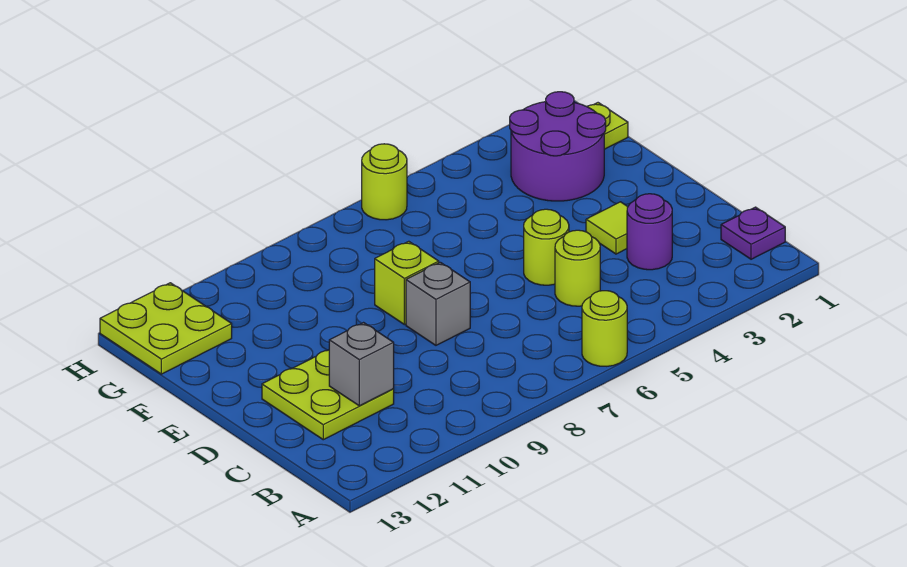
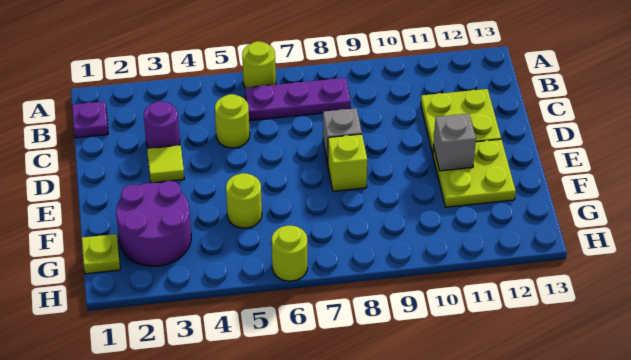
none -> purple 1x3 plate [245,78,351,121]
grey 1x1 brick [329,323,394,406] -> grey 1x1 brick moved to [433,114,476,171]
lime 1x1 round brick [524,209,569,285] -> lime 1x1 round brick moved to [226,173,262,228]
lime 2x2 plate [100,283,232,374] -> lime 2x2 plate moved to [433,139,516,207]

